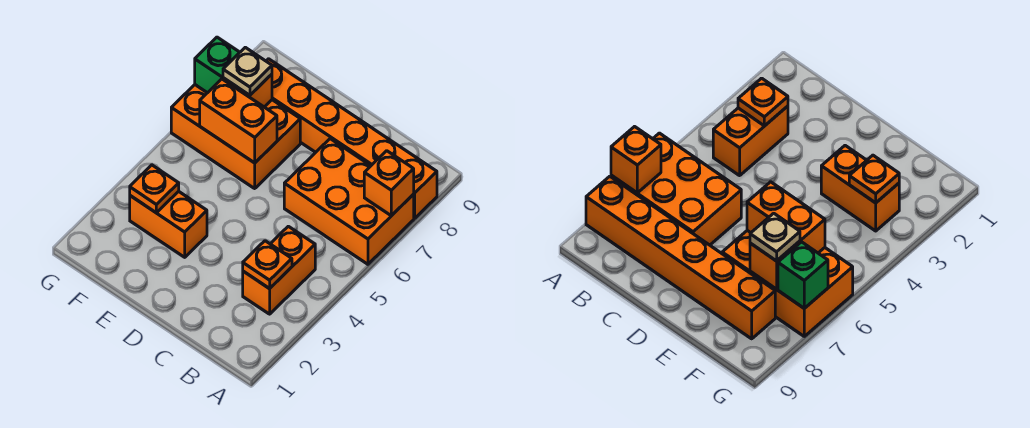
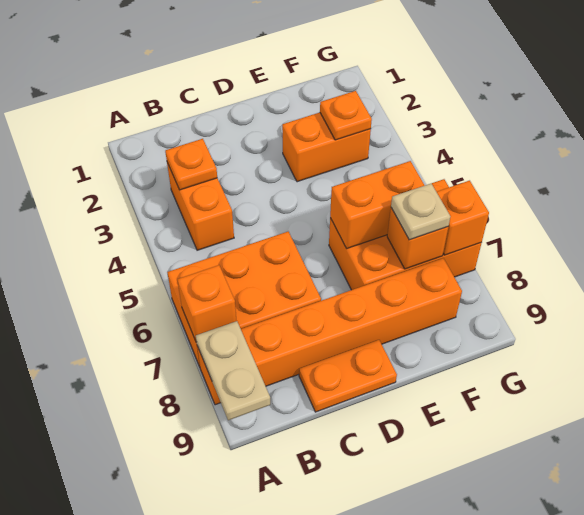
none -> tan 1x2 plate [196,321,270,420]
none -> orange 1x2 plate [299,340,397,412]
green 1x1 brick [195,37,240,93] -> orange 1x1 brick [437,181,489,255]

